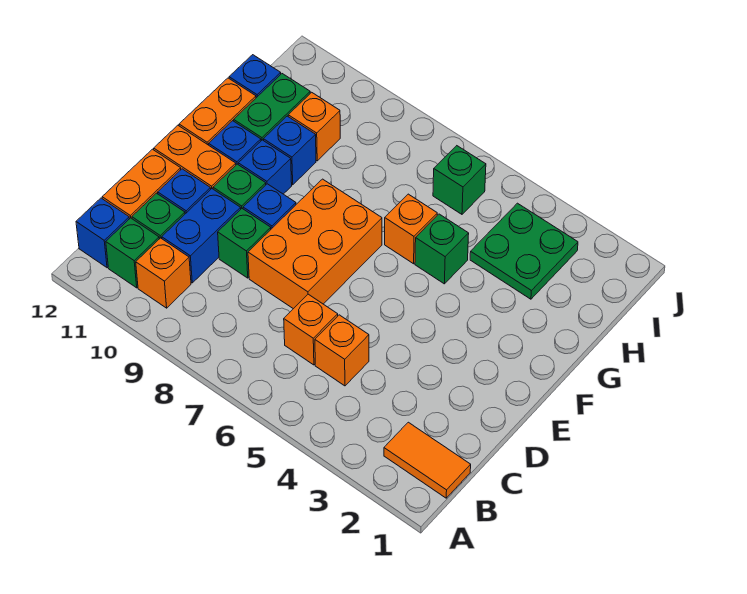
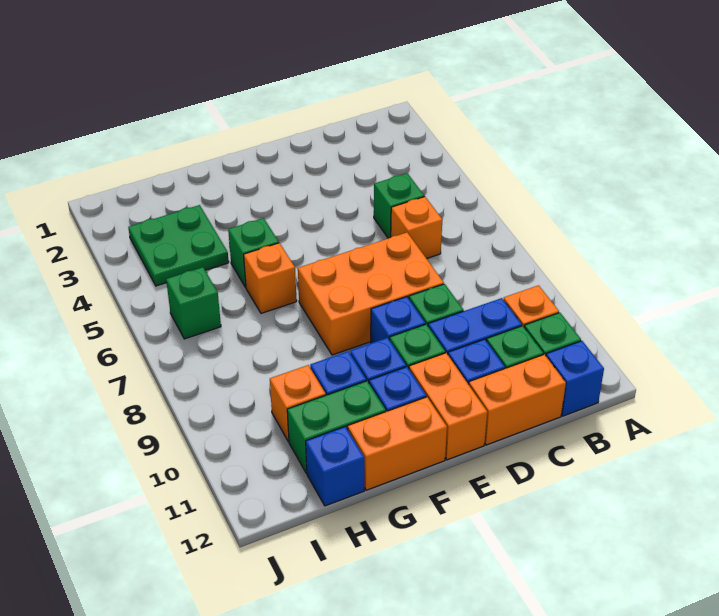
orange 1x2 tile [384,422,471,498] -> none
orange 1x1 brick [315,315,369,386] -> green 1x1 brick [374,173,424,238]

